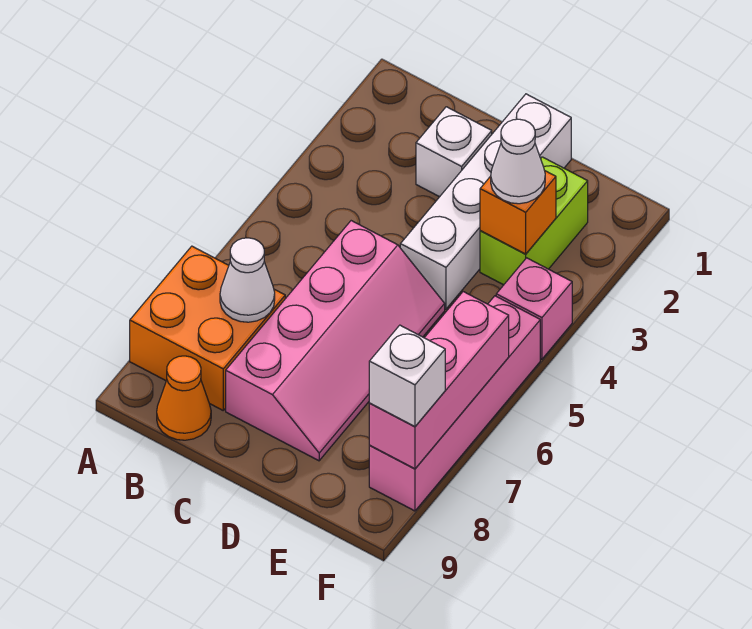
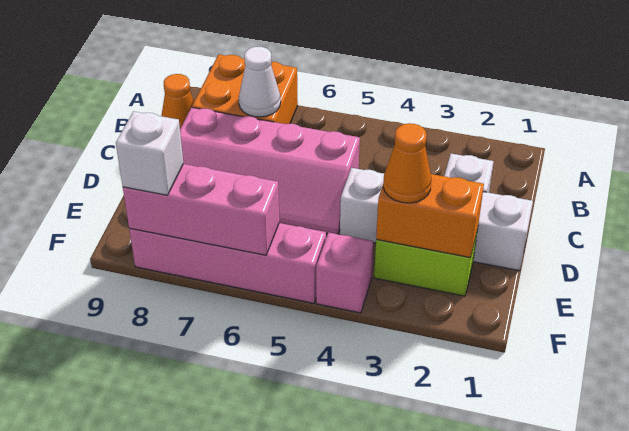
orange 1x1 brick [480,171,556,254] -> orange 1x2 brick [376,174,484,258]
white 1x1 cone [491,119,545,204] -> orange 1x1 cone [383,123,431,203]

